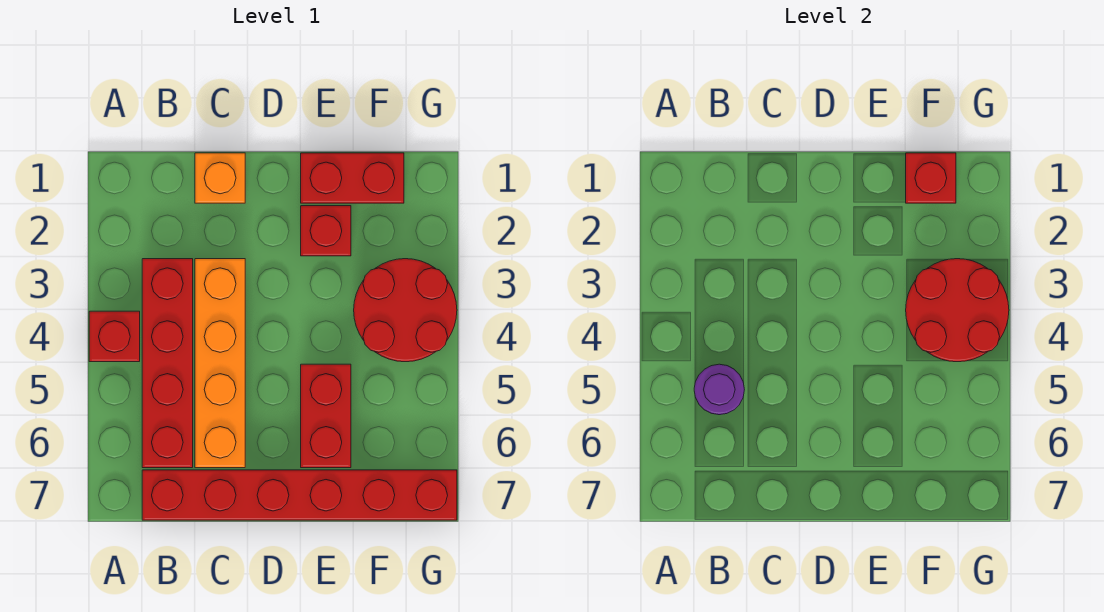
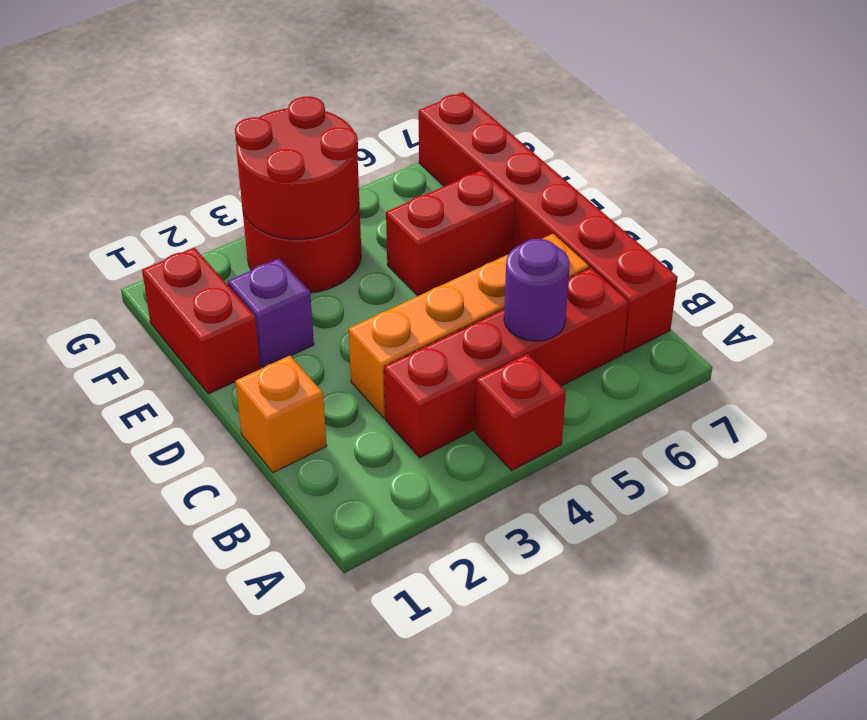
red 1x1 brick [301,206,351,256] -> purple 1x1 brick [228,258,314,368]
red 1x1 brick [906,153,956,203] -> none

